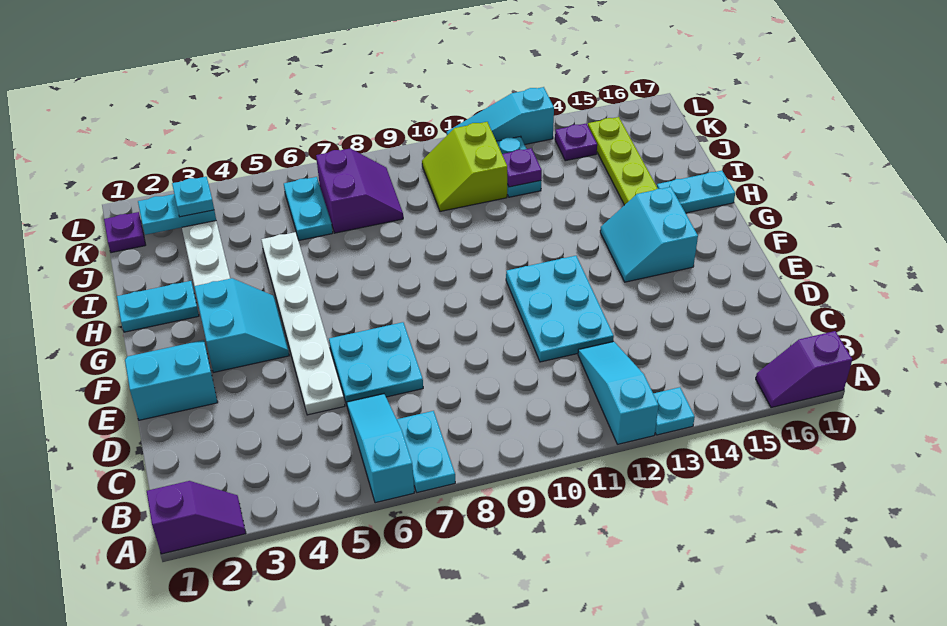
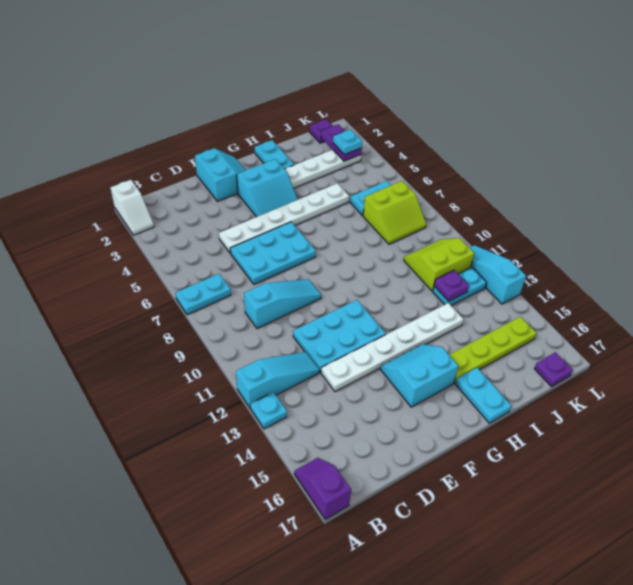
purple 1x2 slope [147,481,246,554] -> white 1x2 slope [111,180,154,235]
cyan 1x3 slope [347,394,414,503] -> cyan 1x3 slope moved to [244,279,321,329]
cyan 2x2 plate [329,322,423,405] -> cyan 2x3 plate [230,222,316,285]
none -> white 1x6 plate [321,303,463,392]
purple 2x2 slope [316,149,403,233] -> lime 2x2 slope [363,181,426,244]
cyan 1x2 plate [138,194,216,235] -> purple 1x2 plate [321,124,362,161]
purple 1x1 plate [555,124,597,161] -> purple 1x1 plate moved to [534,352,573,387]

